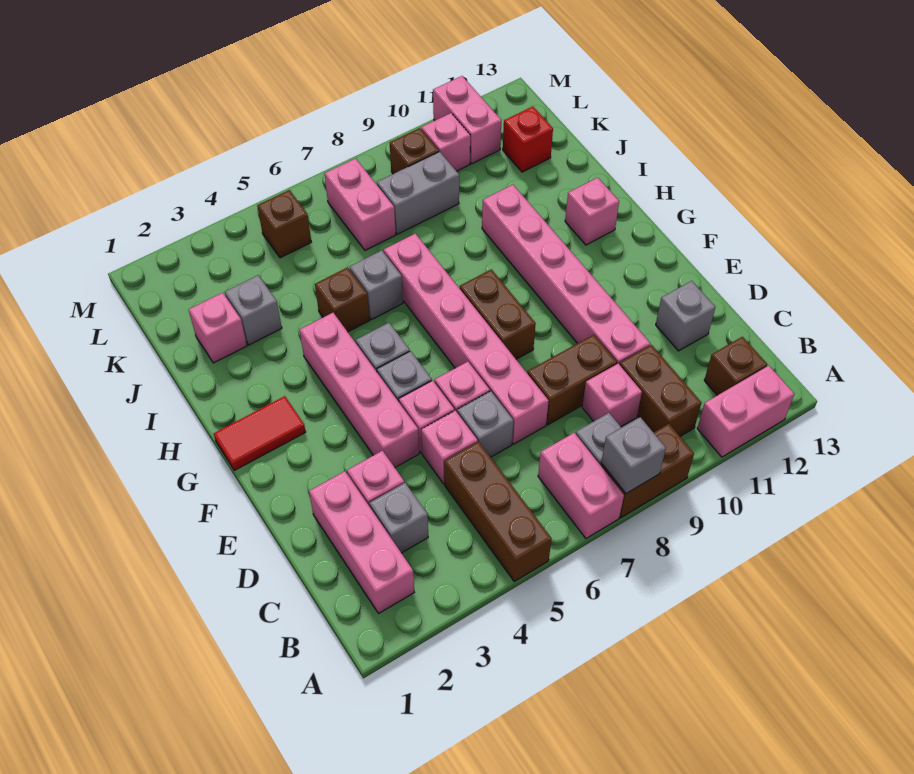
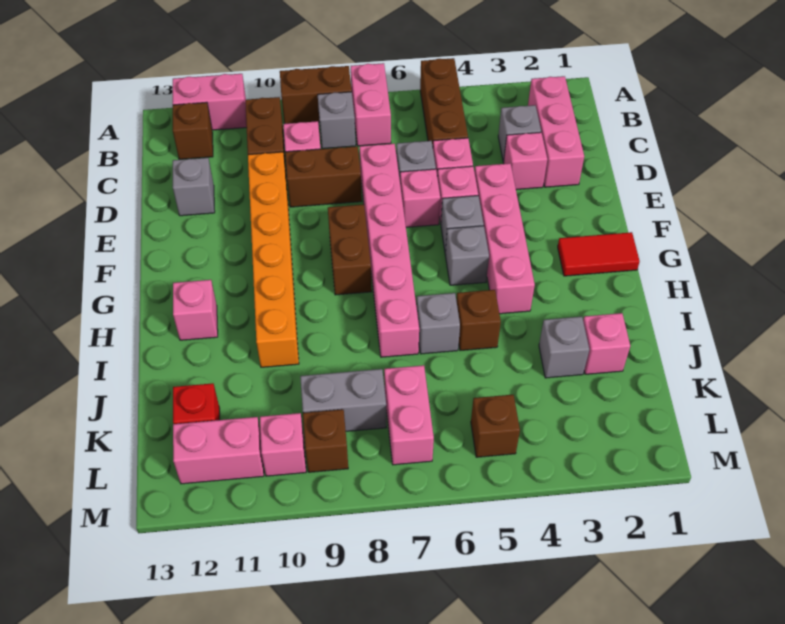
grey 1x1 brick [601,417,666,493] -> none
pink 1x6 brick [482,185,650,365] -> orange 1x6 brick [248,152,299,367]
pink 1x2 brick [433,76,501,164] -> pink 1x2 brick turned to [173,417,264,484]

